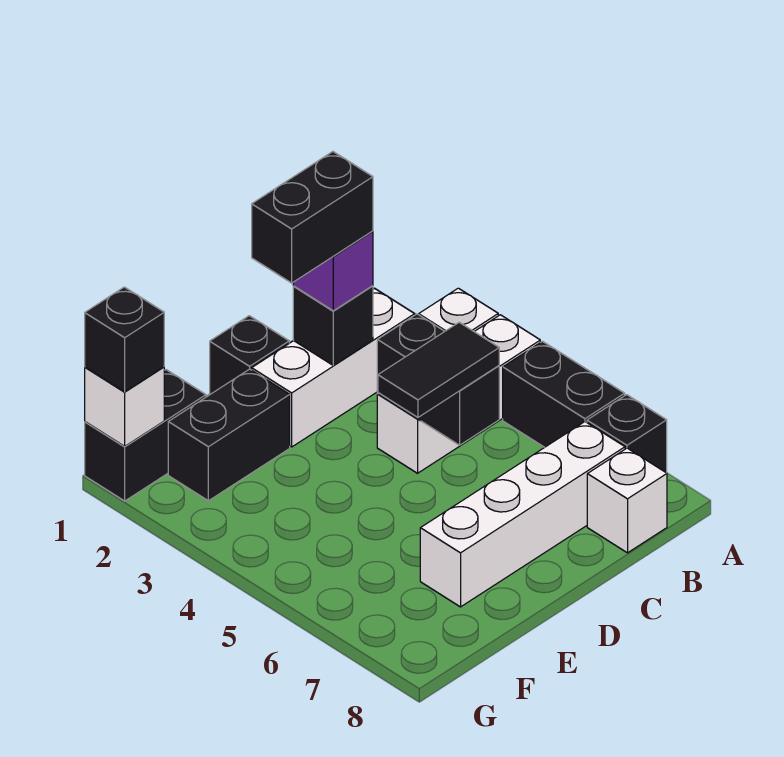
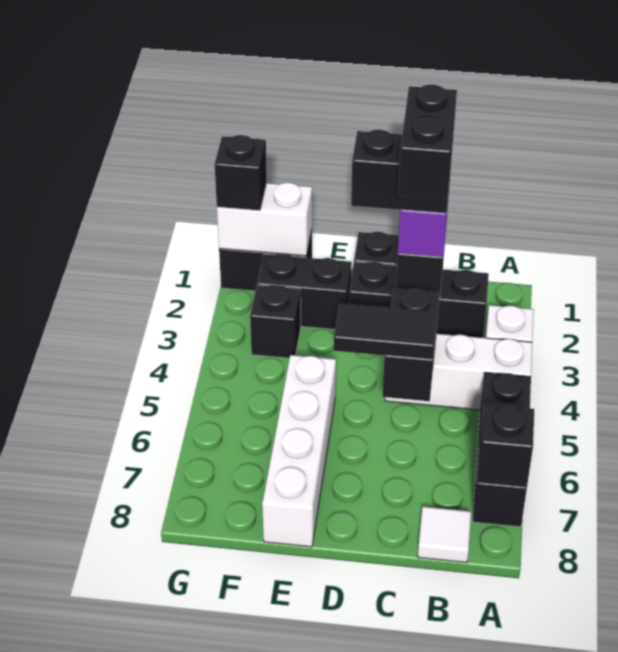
none -> black 1x1 brick [477,404,534,488]
white 1x3 brick [252,288,415,447] -> black 1x3 brick [349,262,489,338]
white 1x4 brick [420,422,625,607] -> white 1x4 brick turned to [262,355,336,547]
white 1x1 brick [587,448,667,553] -> white 1x1 tile [418,507,471,563]
none -> black 1x2 brick [398,85,457,200]
none -> black 1x1 brick [250,285,301,358]
white 1x1 brick [85,367,164,446] -> white 1x2 brick [217,183,312,256]

